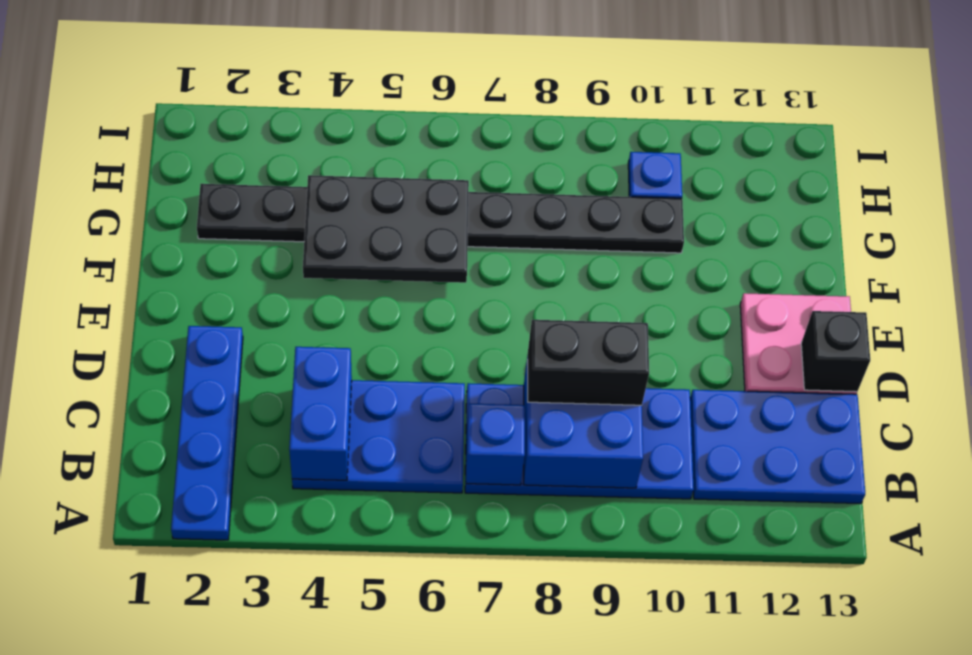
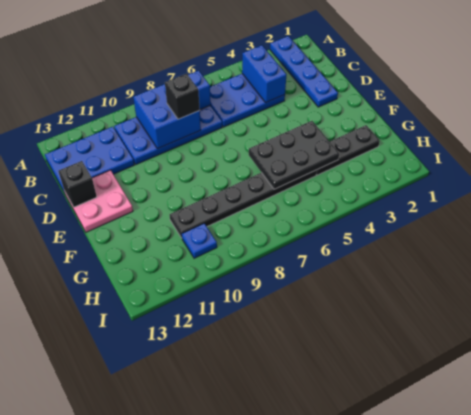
black 1x2 brick [528,320,649,405] -> black 1x1 brick [165,74,200,119]

